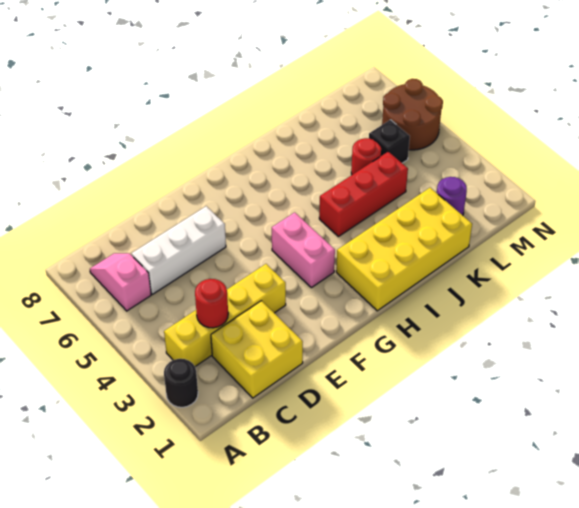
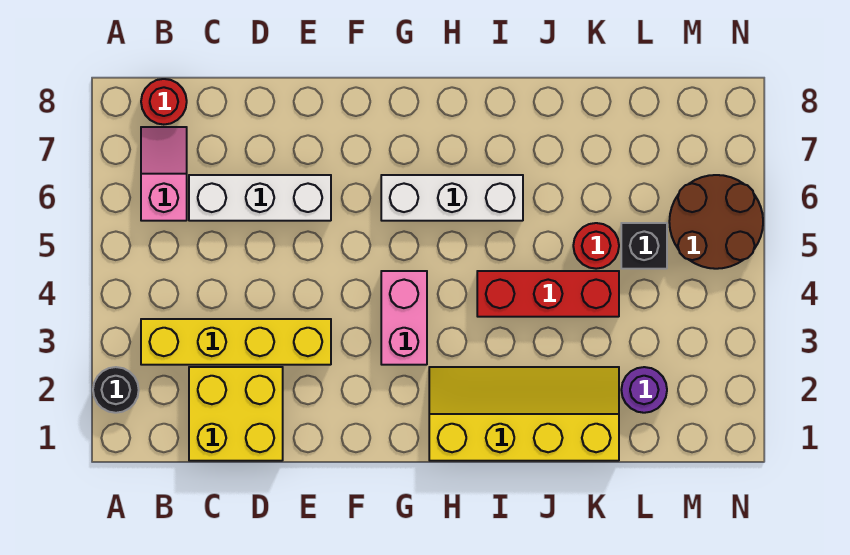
red 1x1 round brick [195,279,228,328] -> red 1x1 round brick moved to [141,79,187,125]
none -> white 1x3 brick [381,175,523,221]
yellow 2x4 brick [336,188,472,311] -> yellow 2x4 slope [429,367,619,461]

